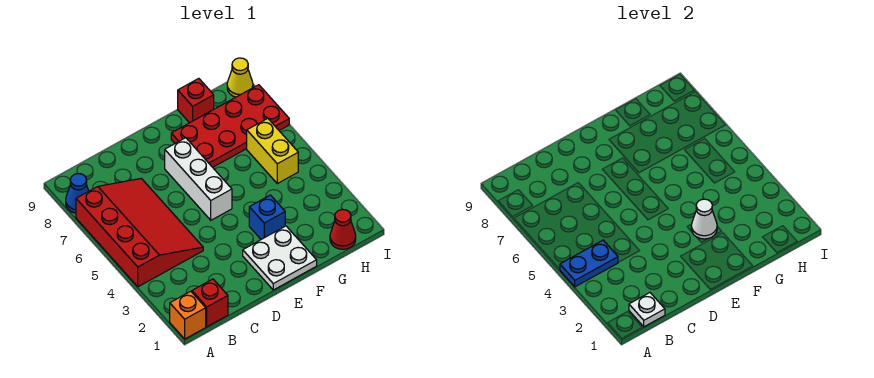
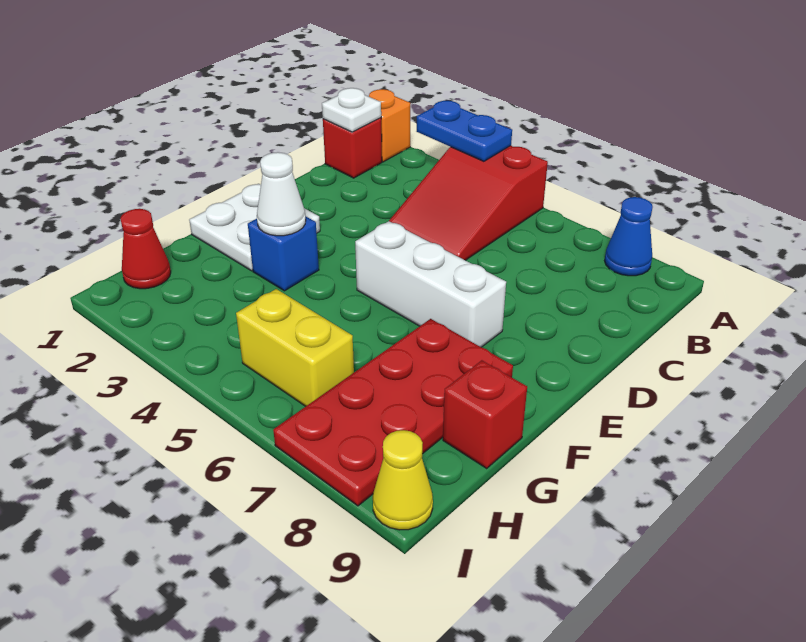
red 3x4 slope [76,178,203,287] -> red 2x3 slope [389,146,548,260]
blue 1x2 plate [560,240,618,287] -> blue 1x2 plate turned to [417,101,512,161]

